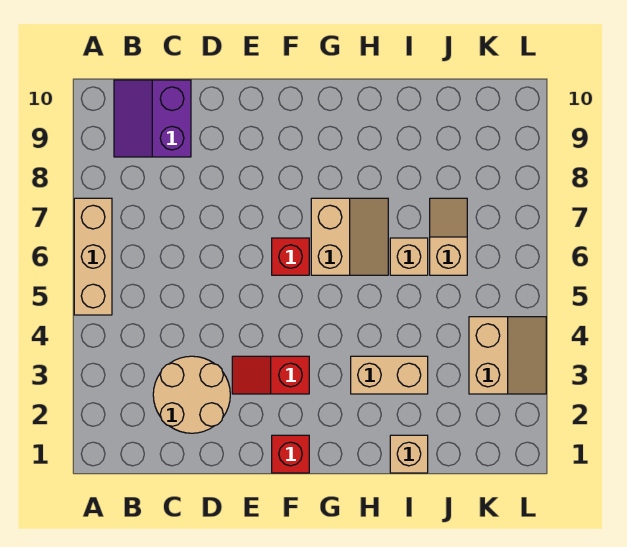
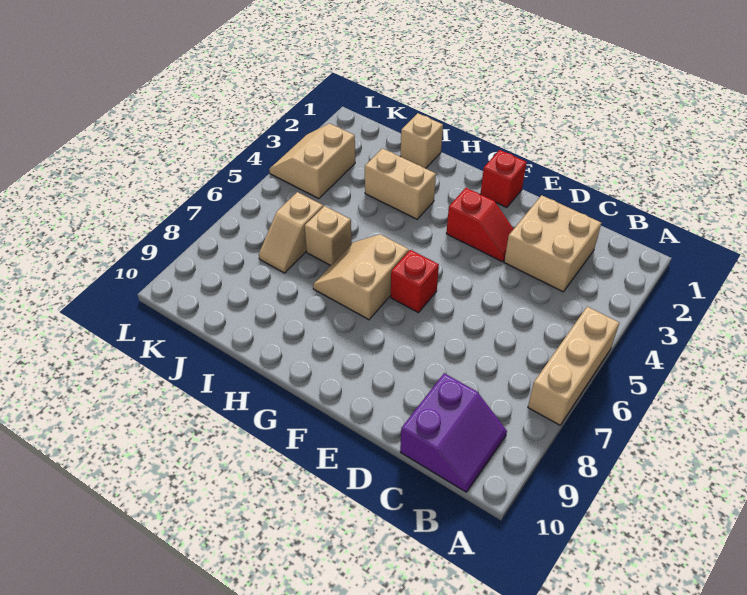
tan 2x2 round brick [153,356,230,433] -> tan 2x2 brick [504,195,601,292]

